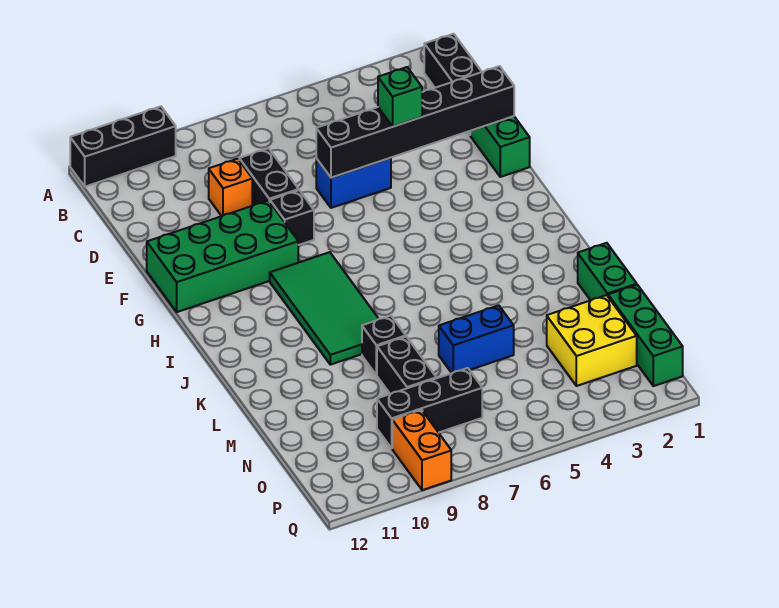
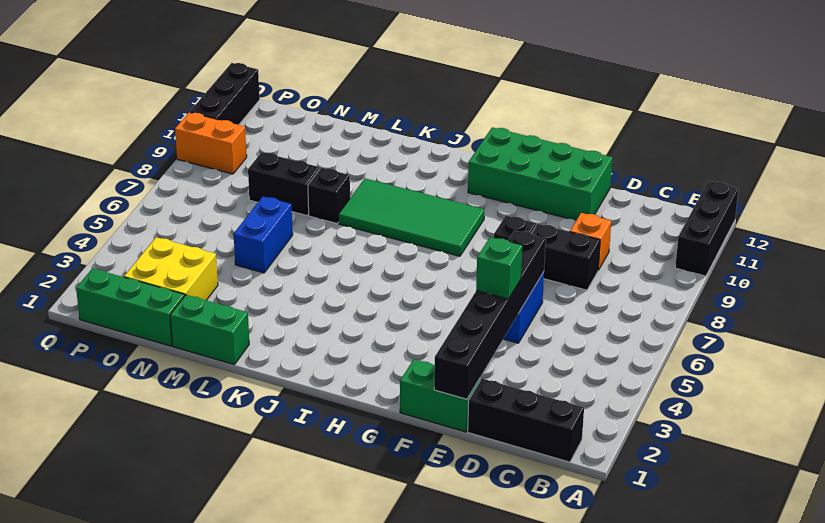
green 2x4 brick [147,201,298,312] -> green 2x4 brick turned to [468,127,613,220]
black 1x3 brick [377,368,482,448] -> black 1x3 brick moved to [190,63,260,125]

